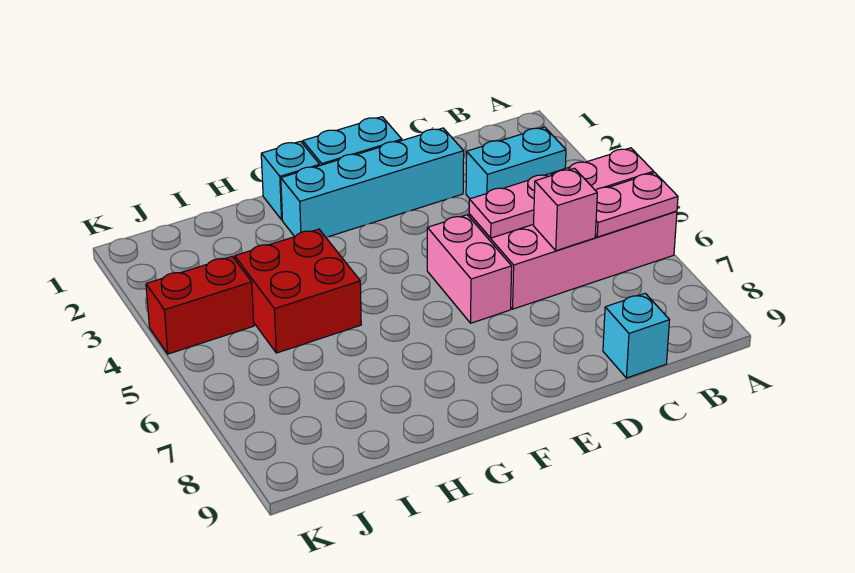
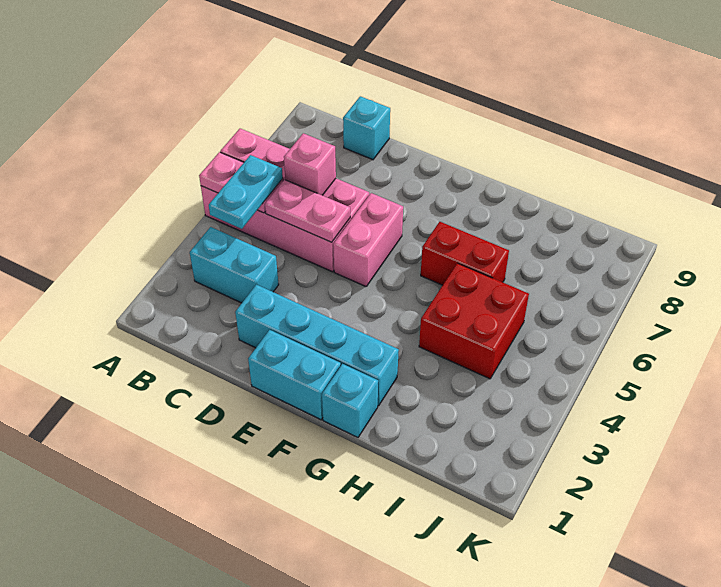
none -> cyan 1x2 plate [209,155,283,229]
red 1x2 brick [146,256,254,354] -> red 1x2 brick moved to [421,222,509,285]

